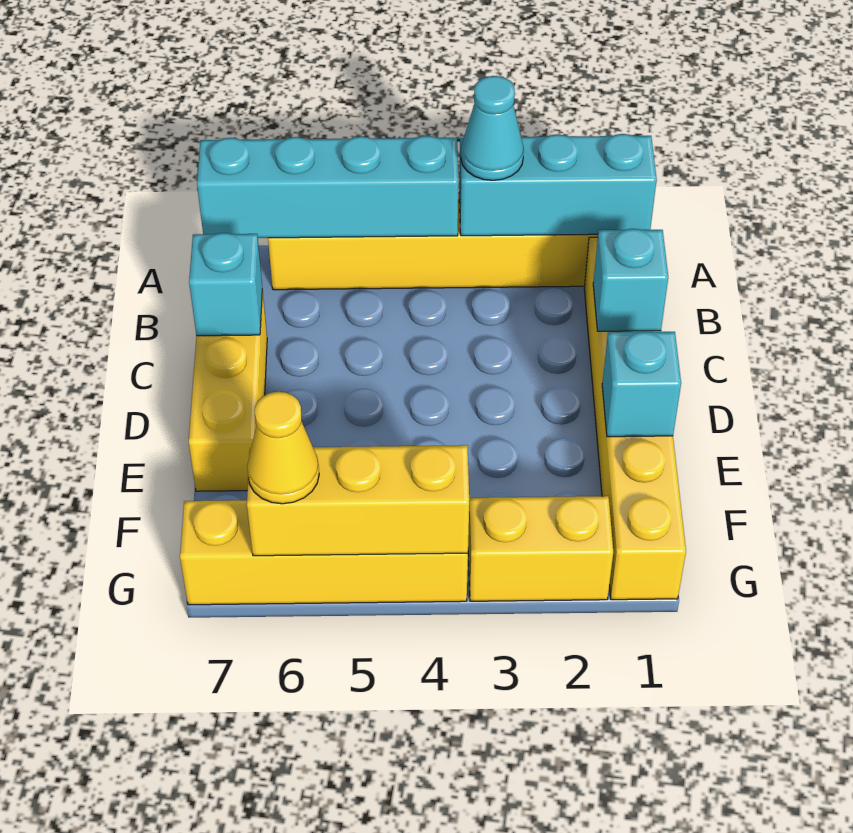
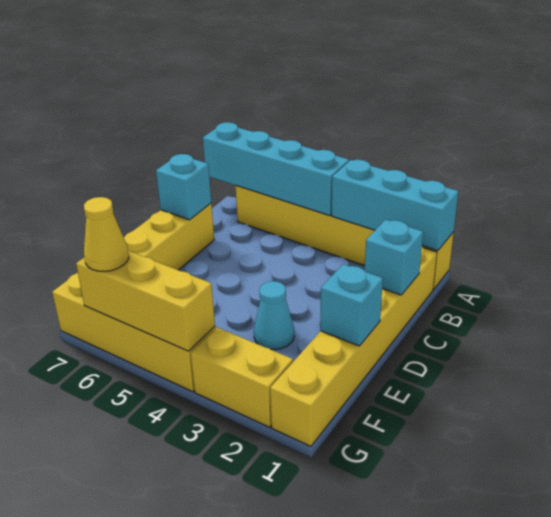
cyan 1x1 cone [461,76,524,180] -> cyan 1x1 cone moved to [254,281,294,350]

